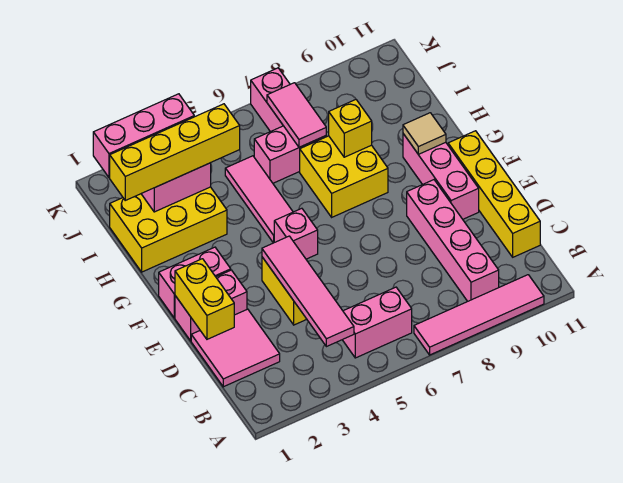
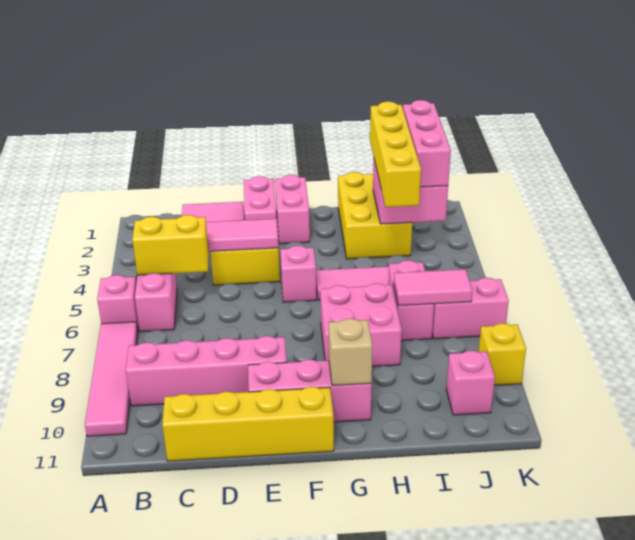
none -> pink 1x1 brick [97,275,139,331]
yellow 1x2 brick [175,259,234,339] -> yellow 1x2 brick moved to [132,215,209,275]
yellow 2x2 brick [300,136,388,217] -> pink 2x2 brick [320,283,402,367]
tan 1x1 tile [403,113,446,155] -> tan 1x1 brick [329,319,372,386]
yellow 1x1 brick [329,100,372,157] -> yellow 1x1 brick moved to [479,323,526,385]
none -> pink 1x1 brick [446,351,495,415]

